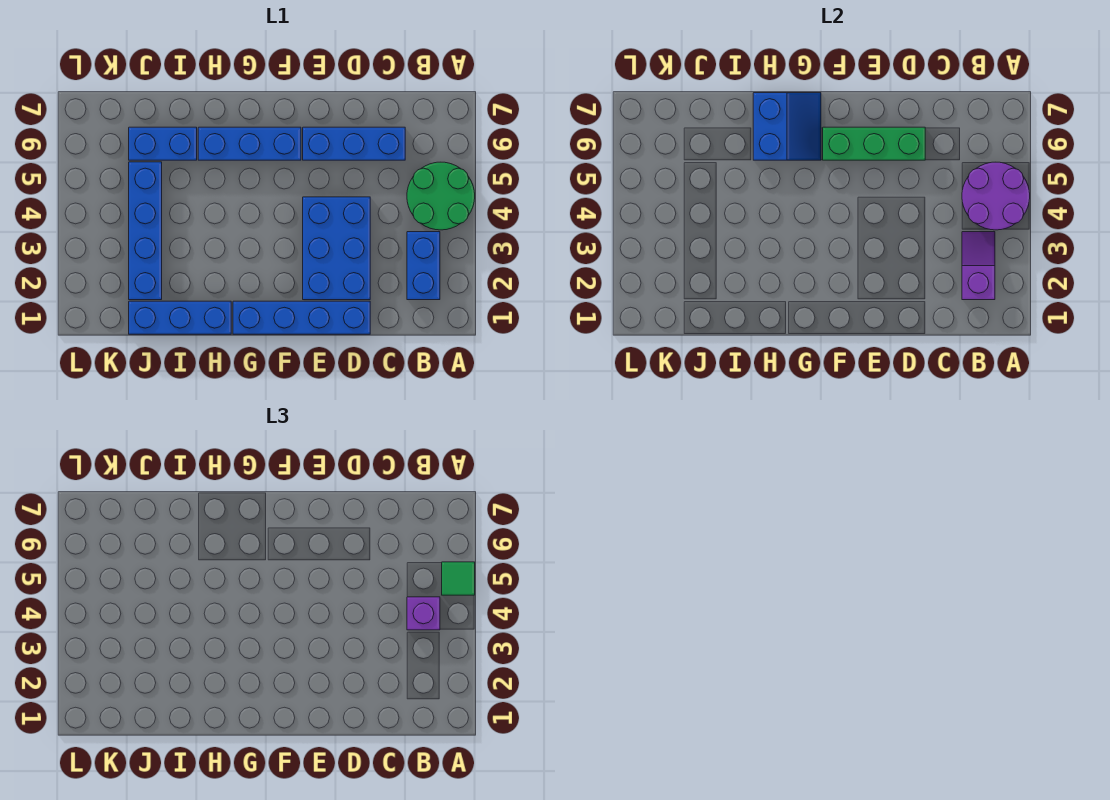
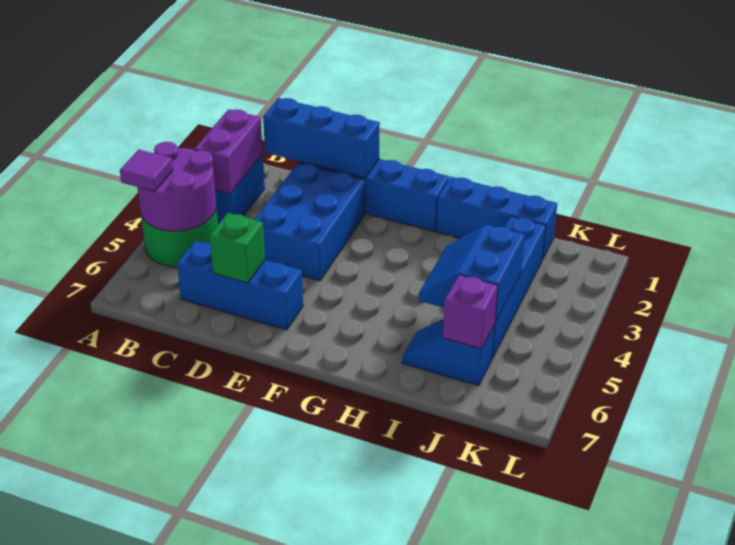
green 1x1 tile [442,562,475,595] -> purple 1x1 tile [120,149,173,191]
purple 1x2 slope [962,232,995,300] -> purple 1x2 brick [194,109,263,194]
purple 1x1 brick [407,597,440,630] -> purple 1x1 brick moved to [443,275,498,349]
green 1x3 brick [823,127,925,160] -> green 1x1 brick [210,213,265,283]
blue 1x3 brick [198,127,301,160] -> blue 1x3 brick moved to [263,98,380,178]
blue 2x2 slope [753,93,821,160] -> blue 2x2 slope moved to [418,225,525,322]
blue 1x2 brick [129,127,197,160] -> blue 1x2 slope [402,319,495,386]

